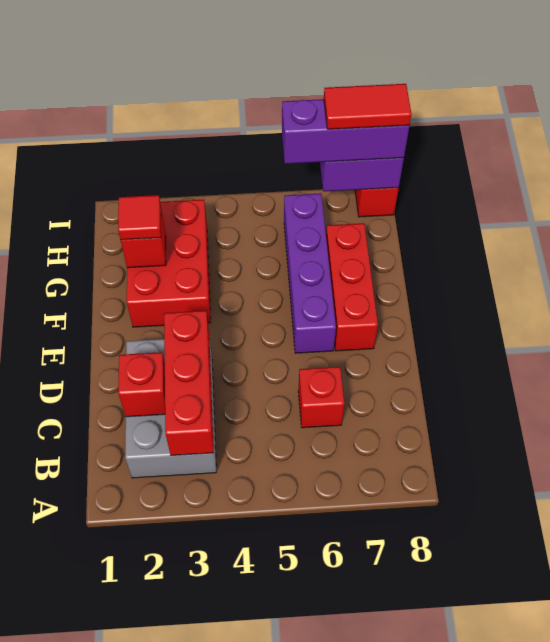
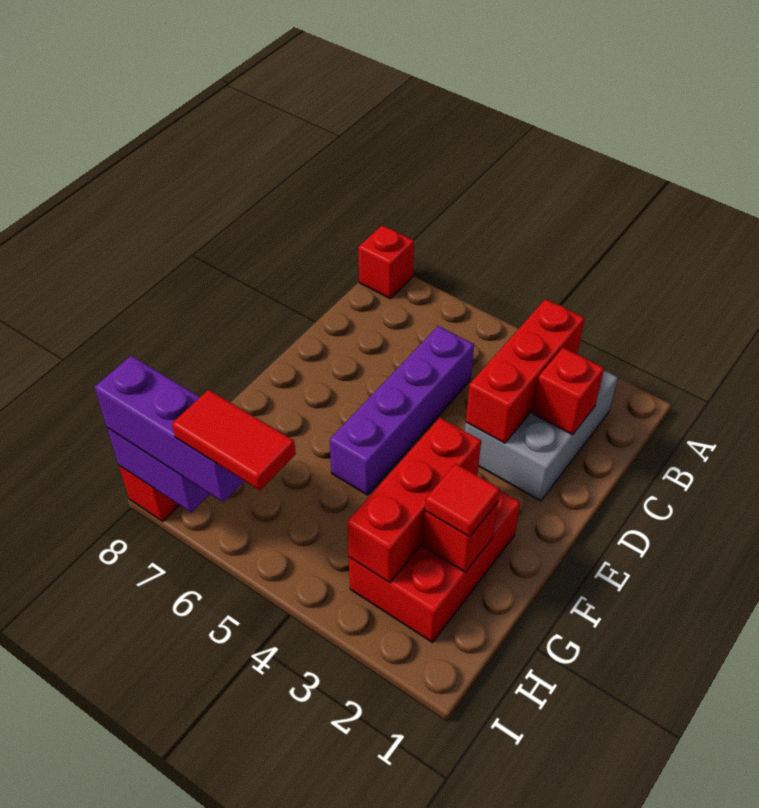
red 1x1 brick [298,367,344,428] -> red 1x1 brick moved to [358,225,414,299]
purple 1x4 brick [284,193,336,353] -> purple 1x4 brick moved to [330,326,474,495]
red 1x3 brick [326,223,378,351] -> red 1x3 brick moved to [347,418,481,583]
red 1x2 tile [324,84,411,129] -> red 1x2 tile moved to [172,390,296,491]

